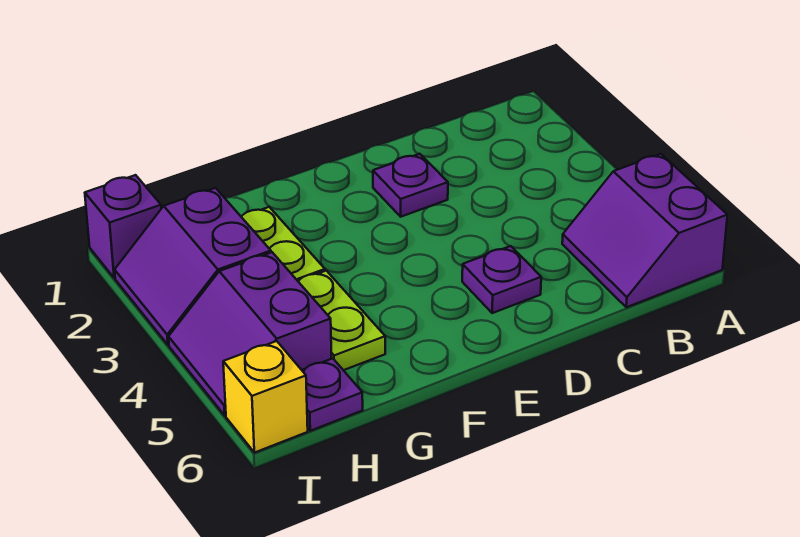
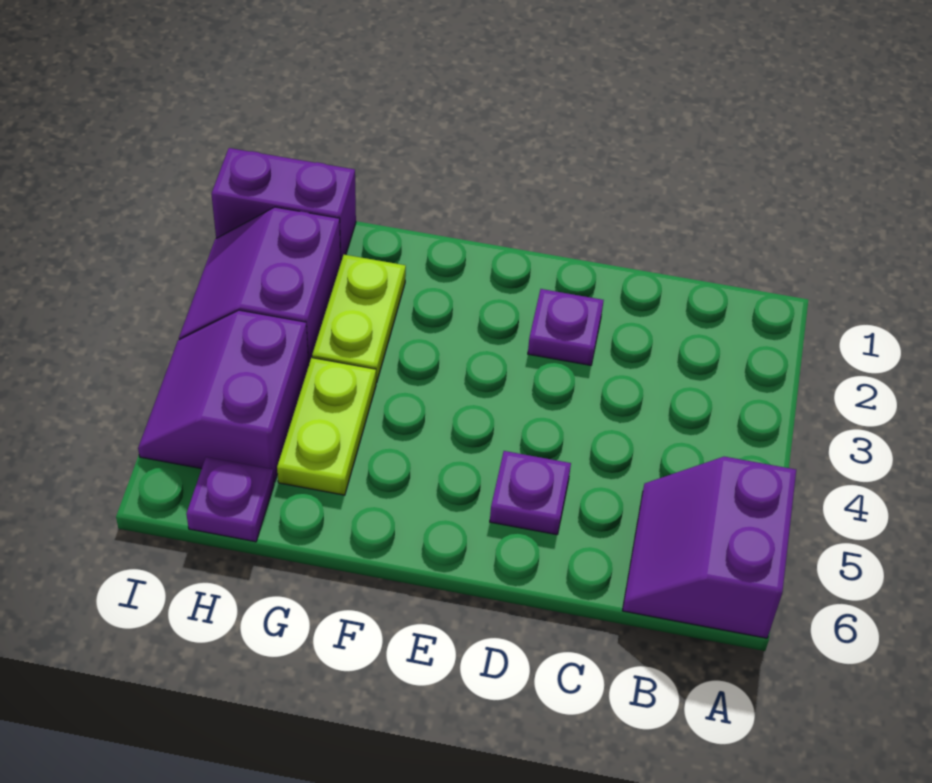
purple 1x1 brick [85,175,161,278] -> purple 1x2 brick [211,148,356,261]
yellow 1x1 brick [223,341,308,453] -> none

